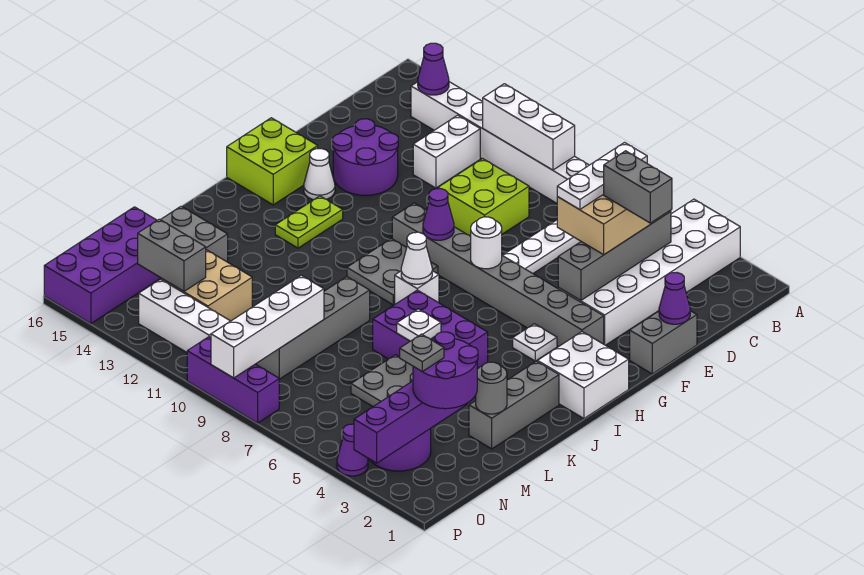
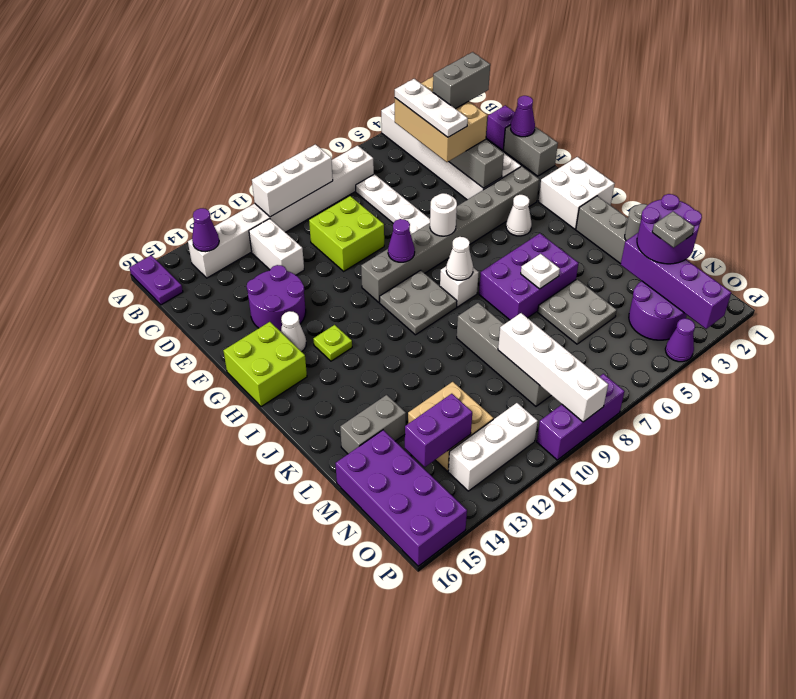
none -> purple 1x2 plate [129,255,183,305]
none -> purple 1x1 brick [486,105,515,150]
white 1x1 plate [513,324,557,361] -> white 1x1 cone [506,195,532,236]
lime 1x2 plate [275,196,343,248] -> lime 1x1 plate [313,325,352,361]
grey 1x2 brick [138,219,206,291] -> purple 1x2 brick [405,394,472,467]

